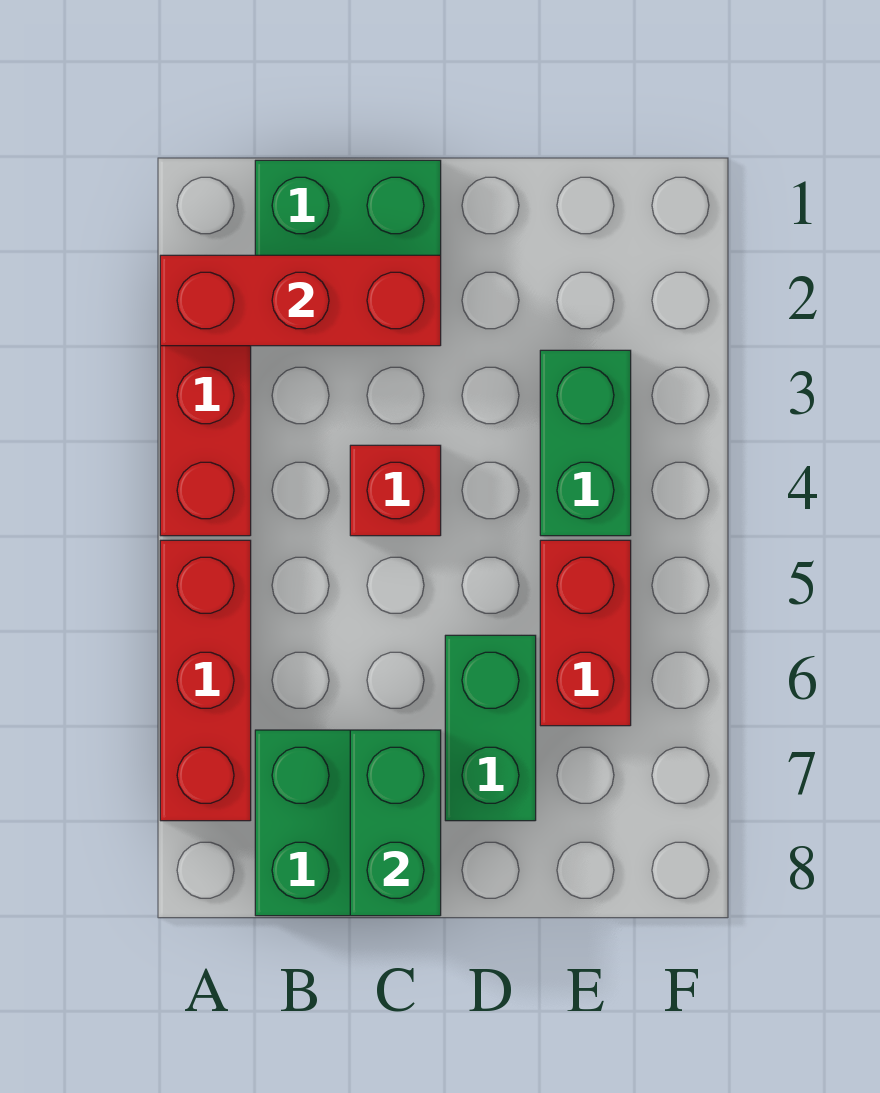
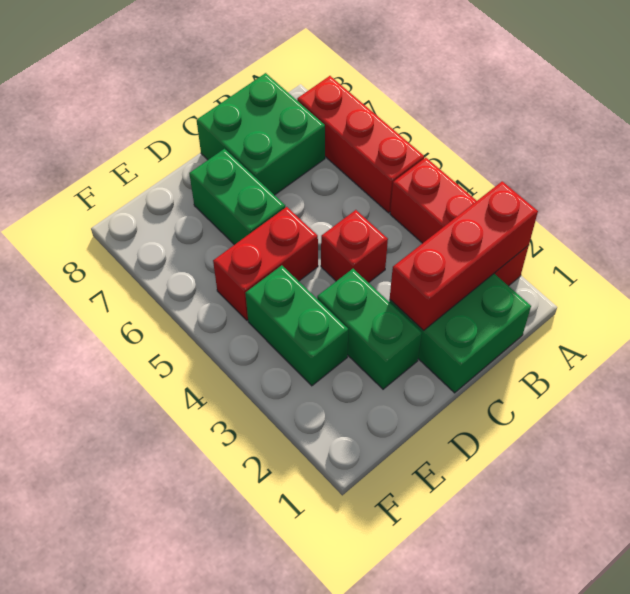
green 1x2 brick [350,730,441,916] -> green 1x2 brick moved to [317,269,422,389]
red 1x2 brick [540,540,631,726] -> red 1x2 brick turned to [213,207,318,320]

